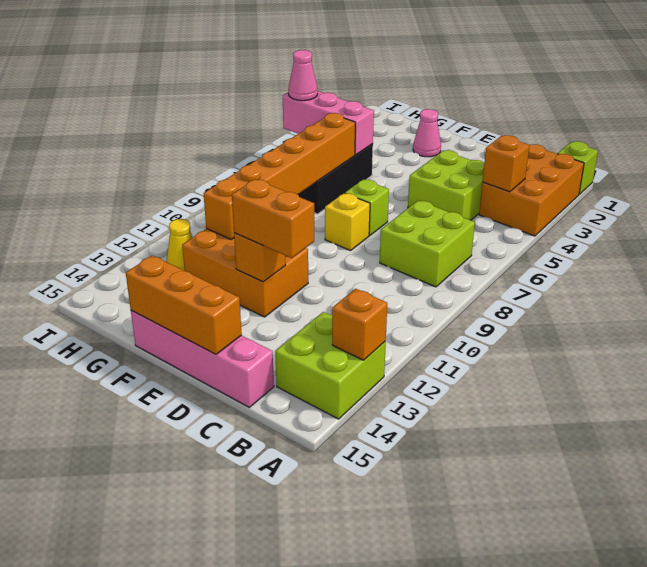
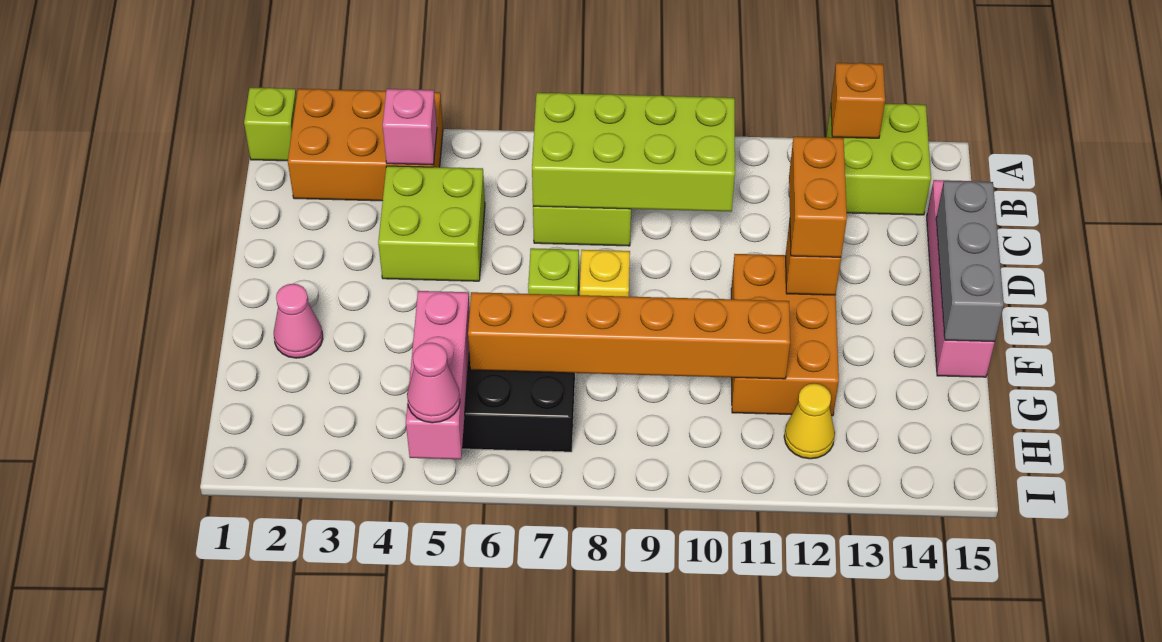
orange 1x1 brick [482,135,530,192] -> pink 1x1 brick [383,89,437,165]
none -> lime 2x4 brick [532,93,735,212]
orange 1x3 brick [126,255,242,354] -> grey 1x3 brick [936,181,1004,342]

